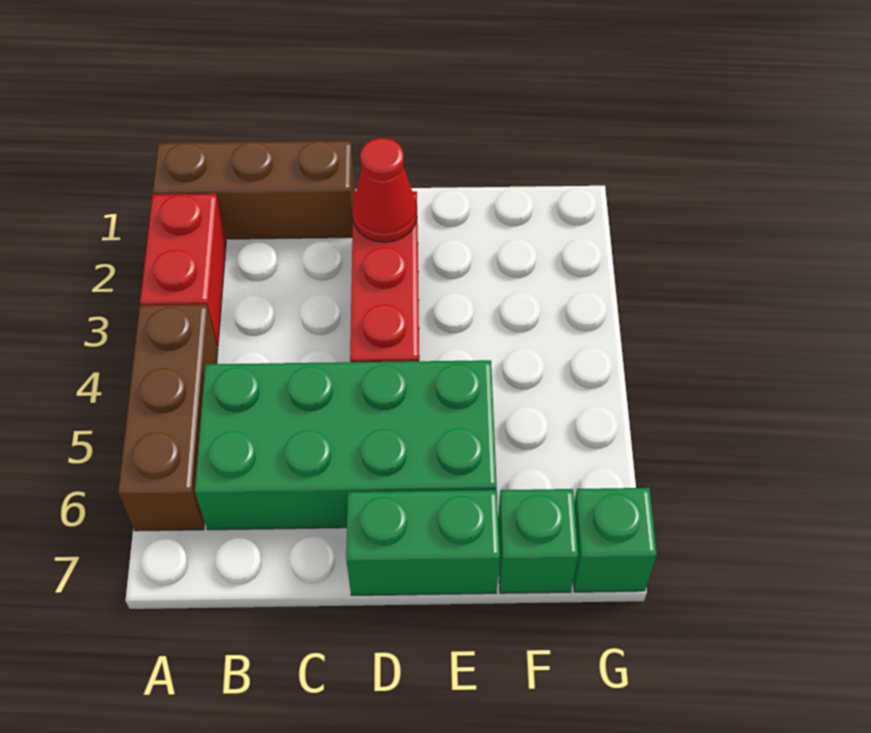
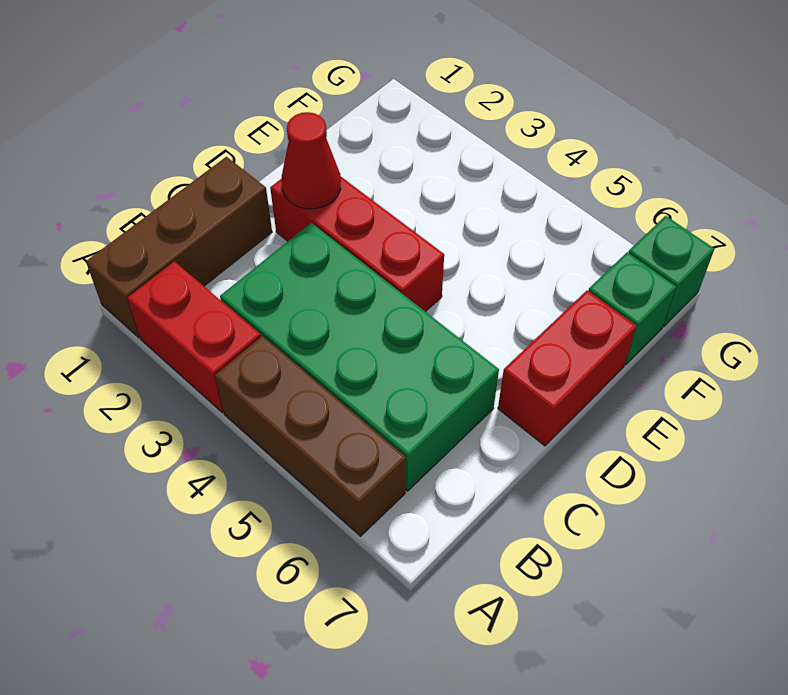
green 2x4 brick [195,360,497,530] -> green 2x4 brick turned to [220,223,499,491]
green 1x2 brick [346,490,500,595] -> red 1x2 brick [498,291,636,446]

